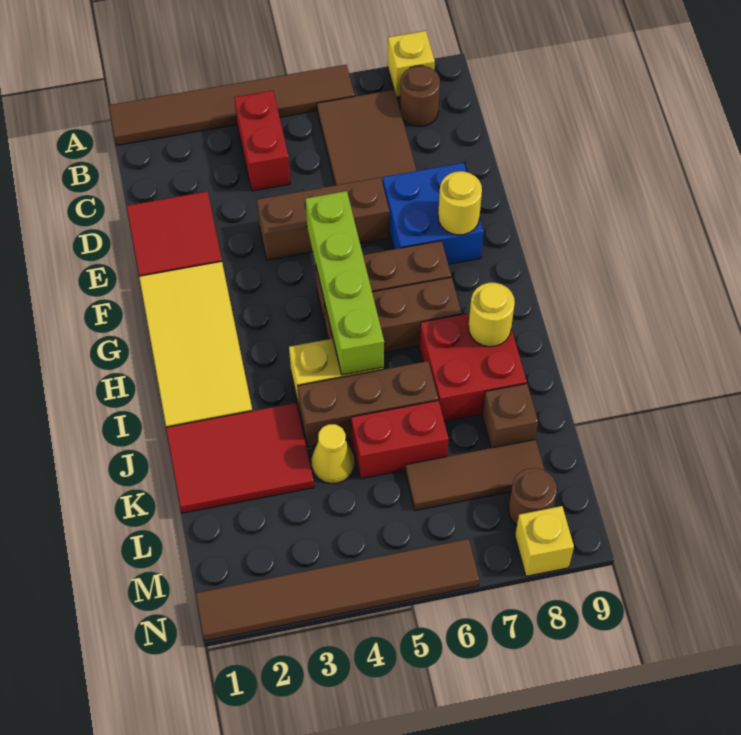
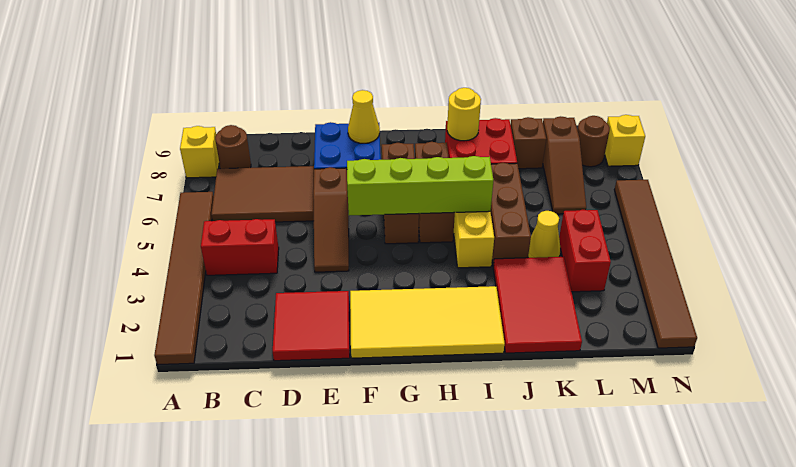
brown 1x3 brick [257,177,389,260] -> brown 1x3 slope [313,167,349,272]
yellow 1x1 round brick [438,171,482,235] -> yellow 1x1 cone [348,90,380,143]
red 1x2 brick [351,401,449,479] -> red 1x2 brick moved to [559,210,611,292]
brown 1x3 tile [405,440,545,511] -> brown 1x3 slope [543,116,586,214]

